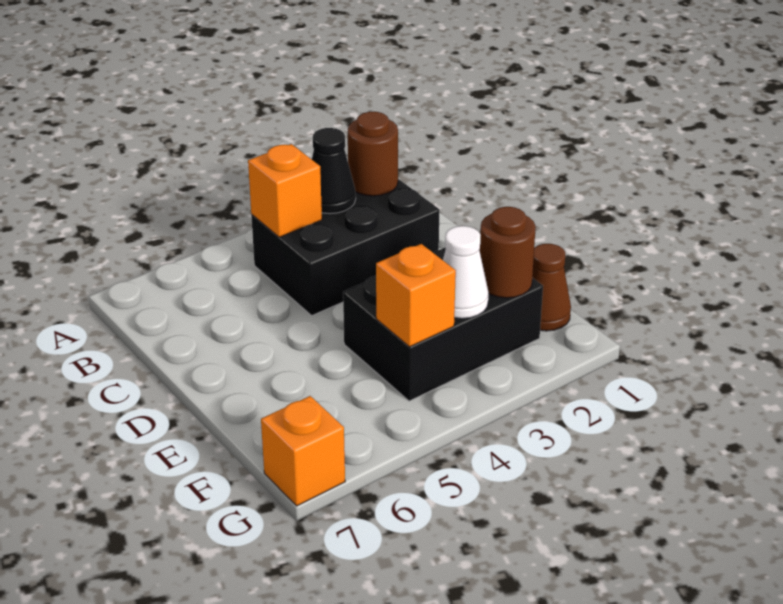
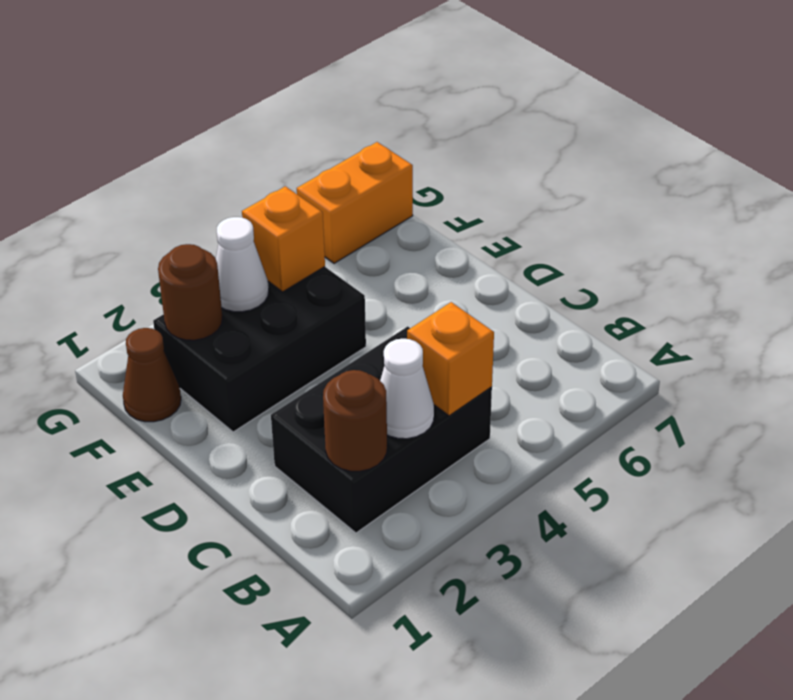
black 1x1 cone [312,128,356,213] -> white 1x1 cone [380,339,434,439]
orange 1x1 brick [261,396,345,506] -> orange 1x2 brick [297,142,413,263]

